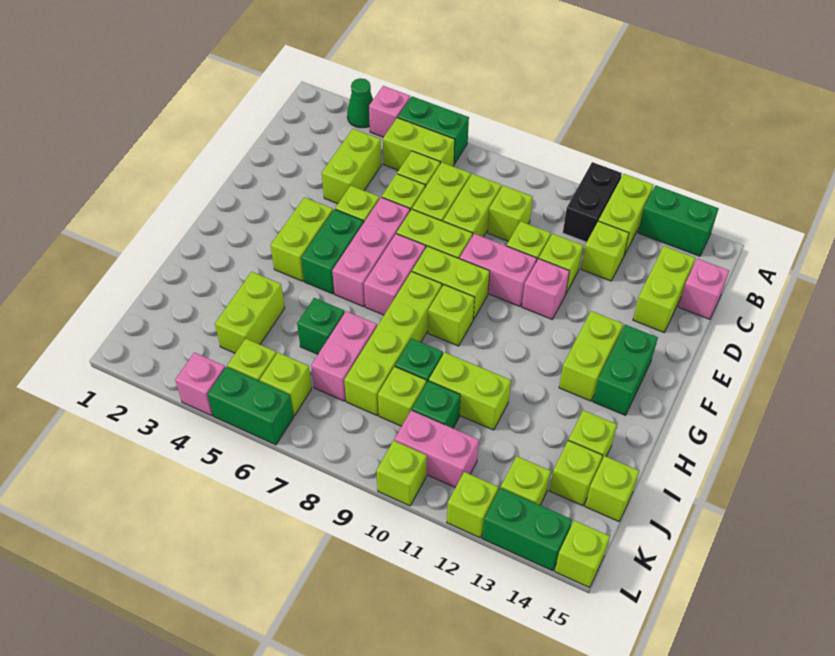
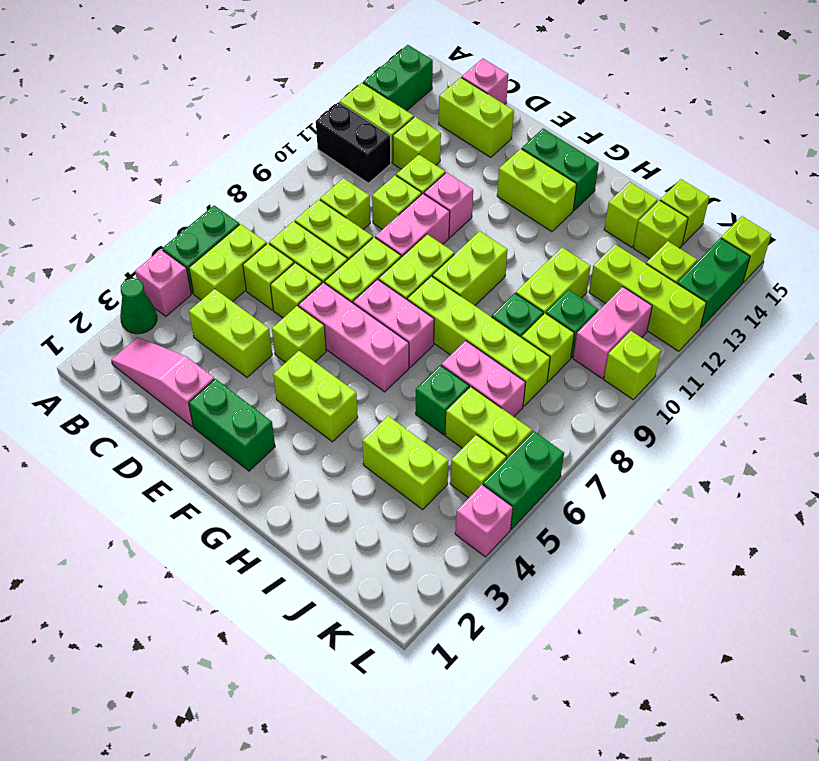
none -> pink 1x3 slope [111,337,214,427]
green 1x2 brick [301,209,363,294] -> green 1x2 brick moved to [189,379,275,471]
lime 1x1 brick [428,285,475,346] -> lime 1x2 brick [432,231,507,306]
lime 1x1 brick [260,353,312,416] -> lime 1x2 brick [445,387,532,459]
lime 1x1 brick [447,472,498,538] -> lime 1x3 brick [589,244,706,351]

